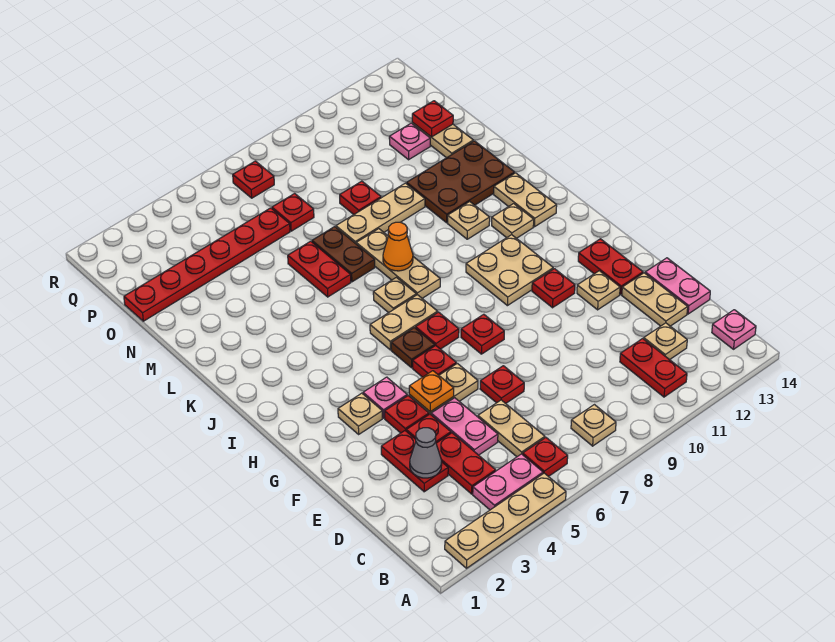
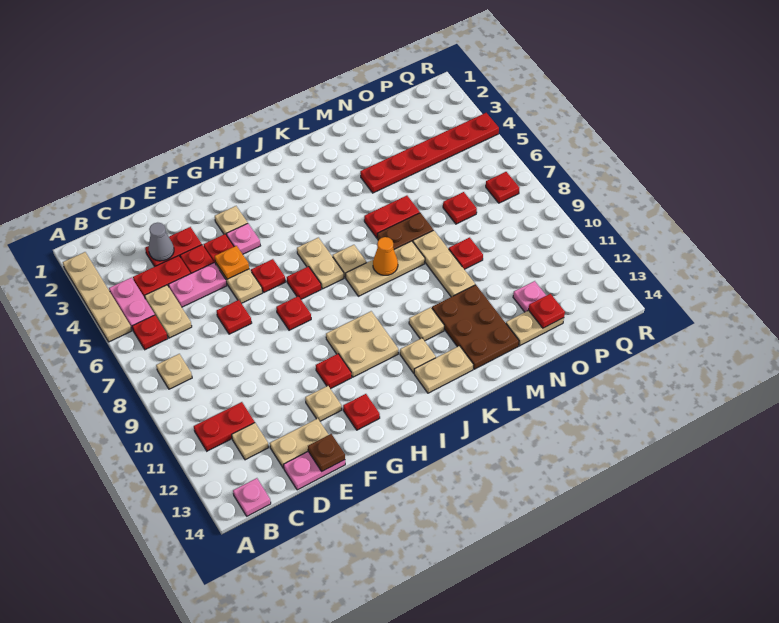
tan 1x2 plate [478,400,545,457] -> tan 1x2 plate turned to [145,285,192,338]
red 1x2 plate [578,239,643,294] -> red 1x1 plate [343,394,380,430]
brown 1x1 plate [391,328,435,368] -> brown 1x1 plate moved to [308,434,345,471]
red 1x6 plate [124,208,290,321] -> red 1x6 plate turned to [360,113,499,193]

